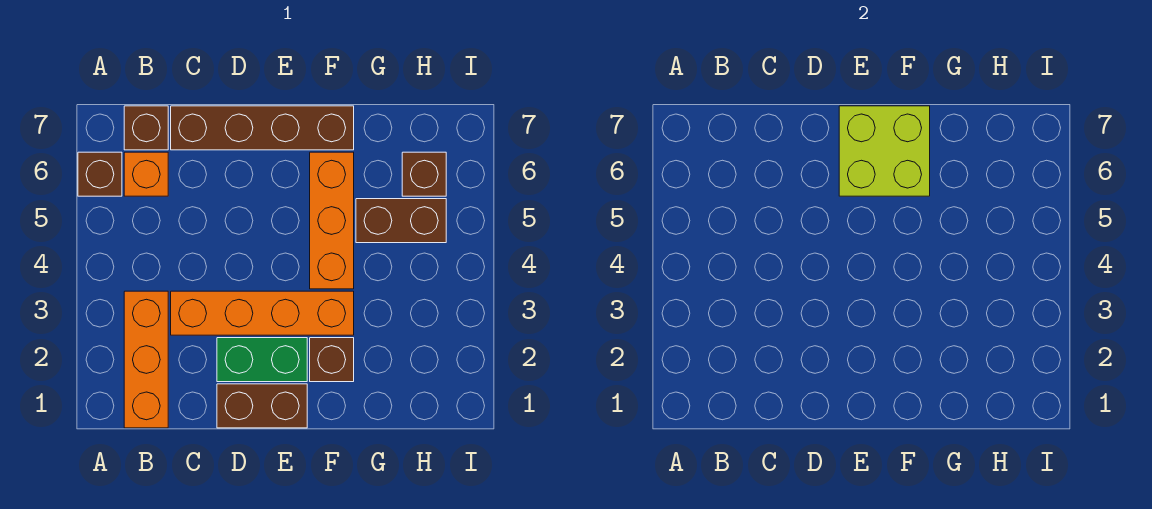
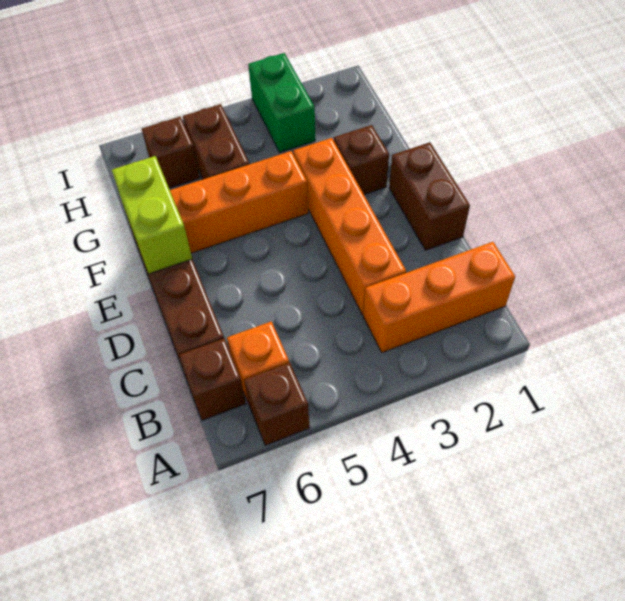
green 1x2 brick [217,338,307,382] -> green 1x2 brick moved to [248,53,315,152]
lime 2x2 brick [839,106,930,196] -> lime 1x2 brick [112,156,192,274]

